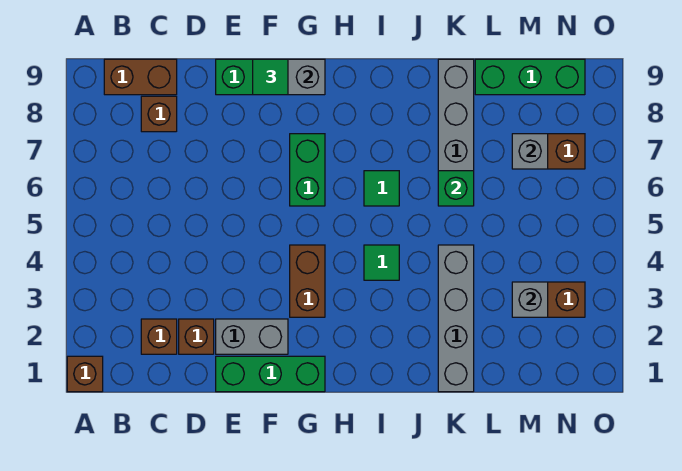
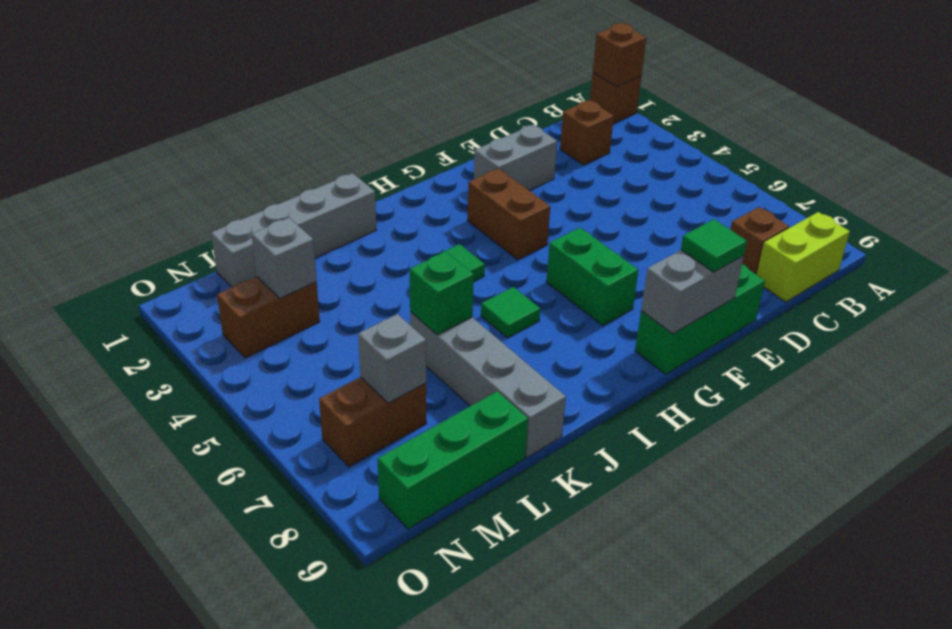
brown 1x2 brick [104,59,177,95] -> lime 1x2 brick [757,212,850,302]
brown 1x1 brick [179,319,214,354] -> brown 1x1 brick moved to [593,23,646,87]
green 1x3 brick [216,356,325,392] -> none
grey 1x4 brick [438,245,474,392] -> grey 1x4 brick turned to [211,173,376,287]

